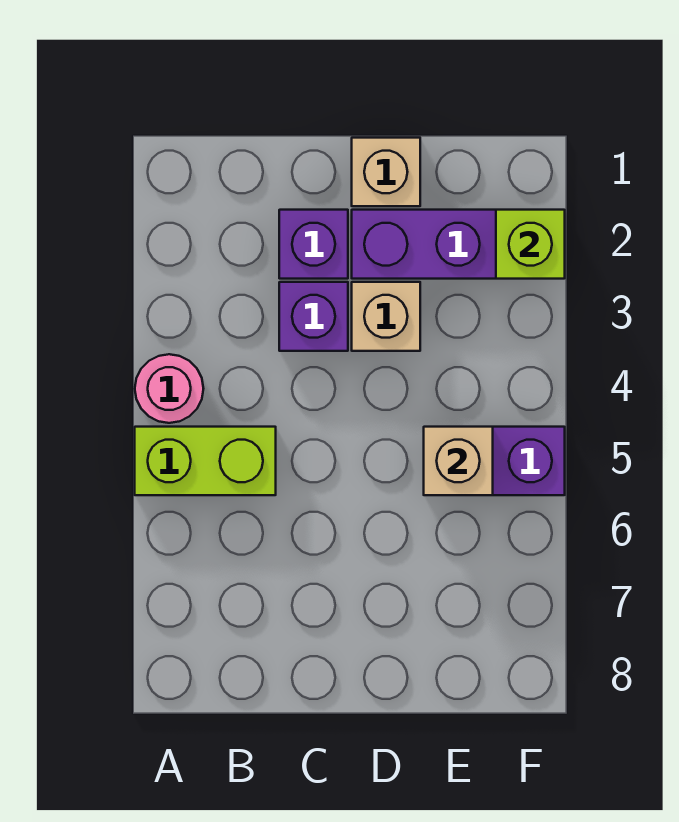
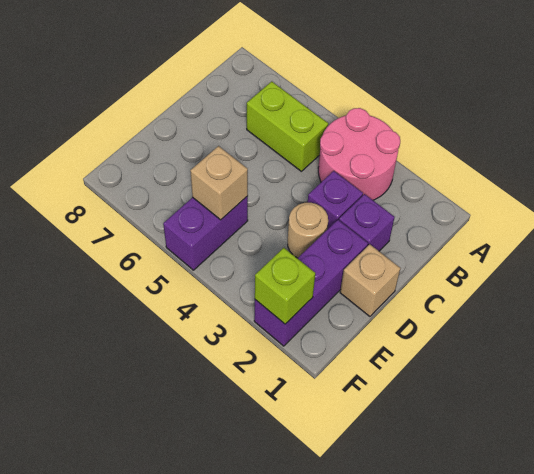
pink 1x1 round brick [135,354,204,423] -> pink 2x2 round brick [318,108,400,200]
lime 1x2 brick [135,427,276,495] -> lime 1x2 brick turned to [247,81,328,171]
tan 1x1 brick [352,282,420,351] -> tan 1x1 round brick [288,203,328,258]

